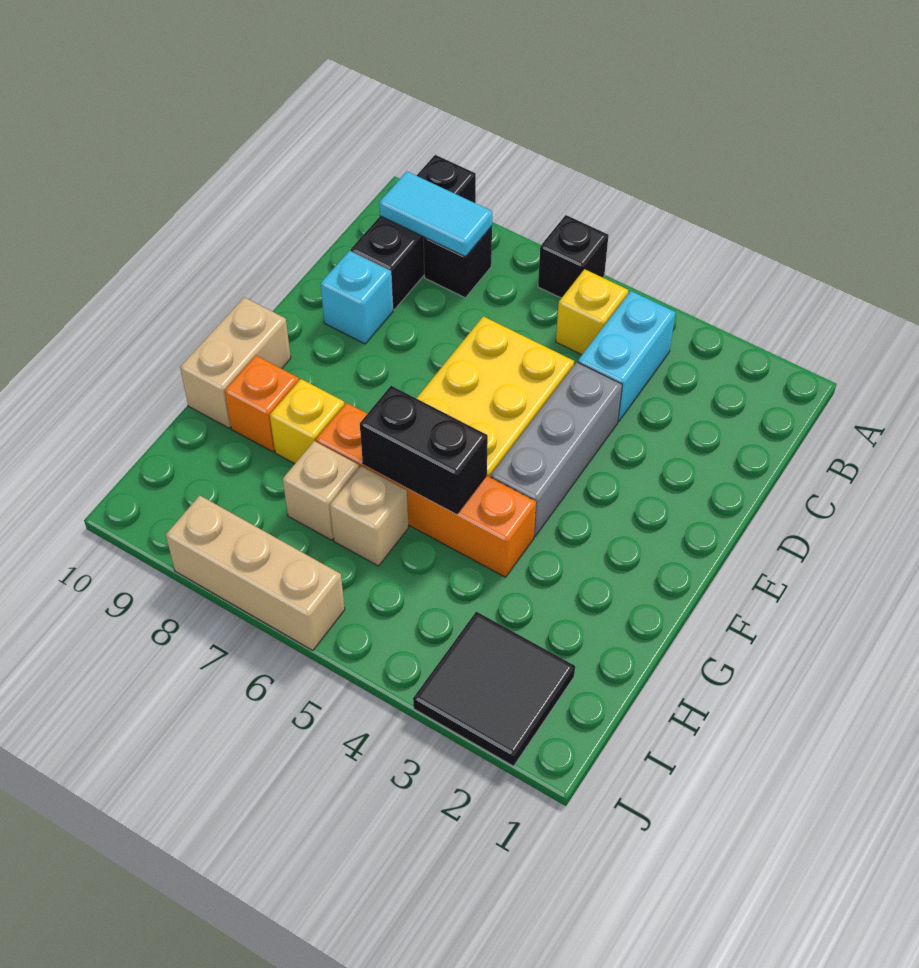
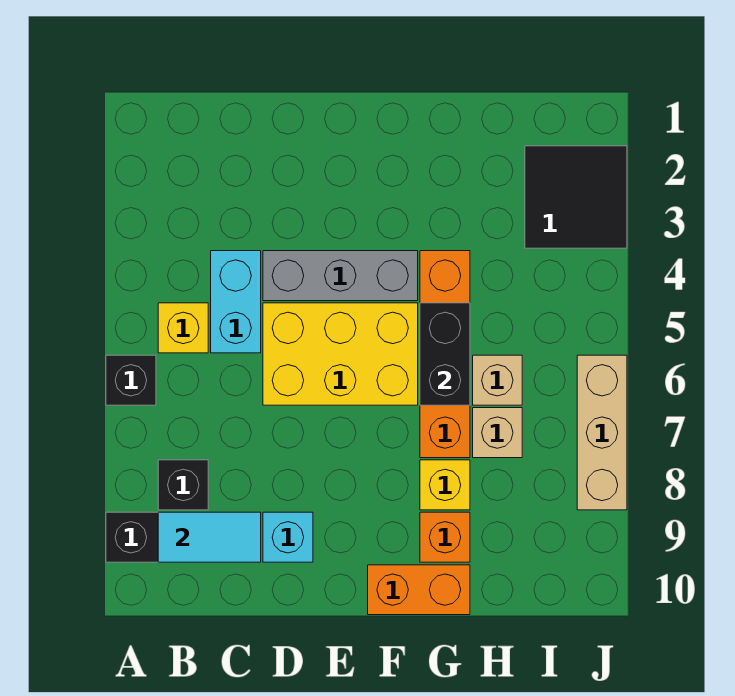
cyan 1x2 brick [578,291,676,422] -> cyan 1x2 brick turned to [211,251,261,353]
cyan 1x2 tile [379,172,492,257] -> cyan 1x2 tile turned to [158,512,261,562]
tan 1x2 brick [180,297,291,428] -> orange 1x2 brick [368,565,470,615]

